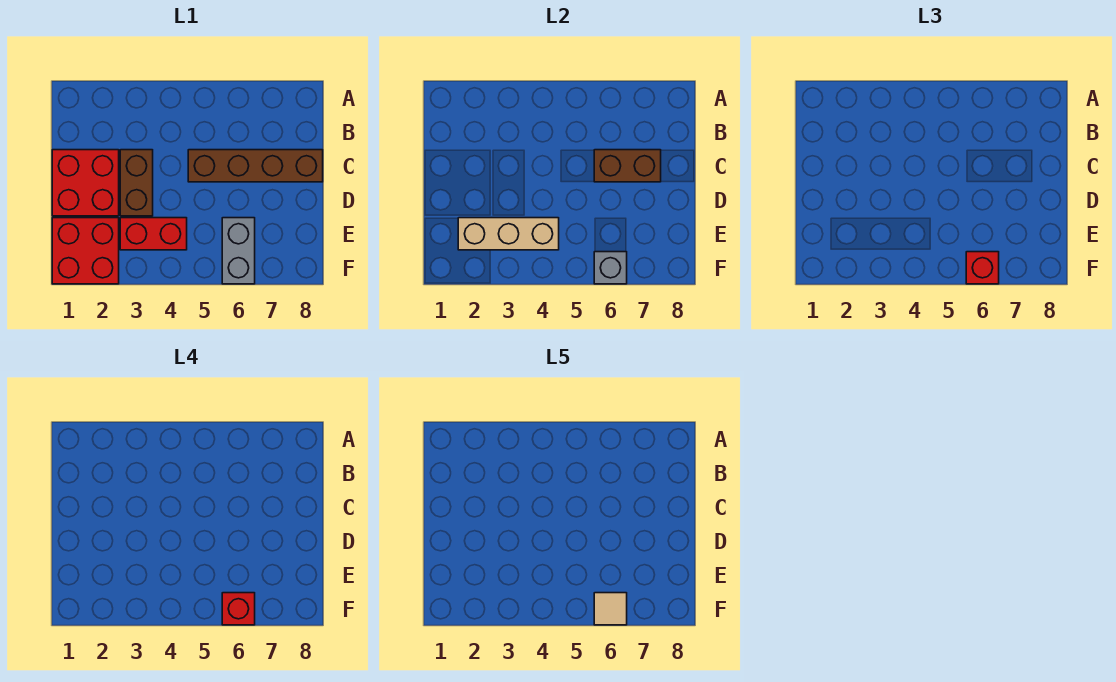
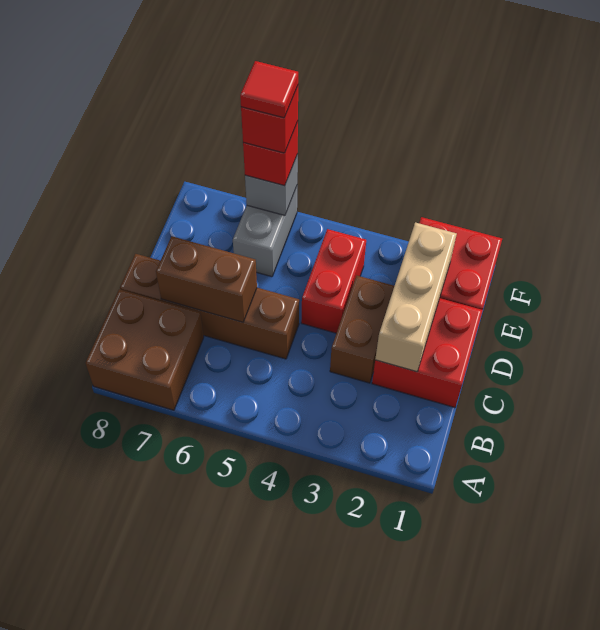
none -> brown 2x2 brick [85,289,204,410]
tan 1x3 brick [458,218,559,250] -> tan 1x3 brick turned to [375,222,457,372]
red 1x2 brick [120,218,187,250] -> red 1x2 brick turned to [301,229,366,333]
tan 1x1 tile [594,593,627,625] -> red 1x1 tile [240,61,298,118]

